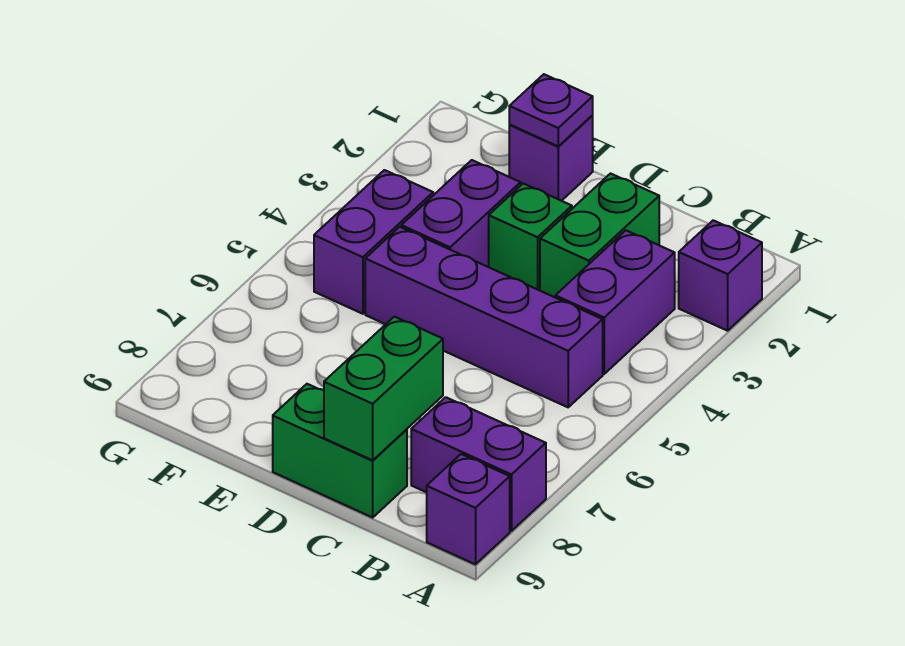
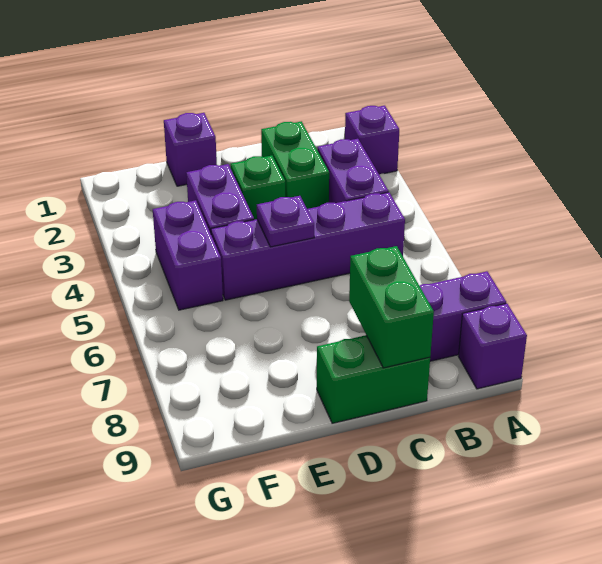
purple 1x1 plate [509,74,593,146] -> purple 1x1 plate moved to [257,196,314,247]

